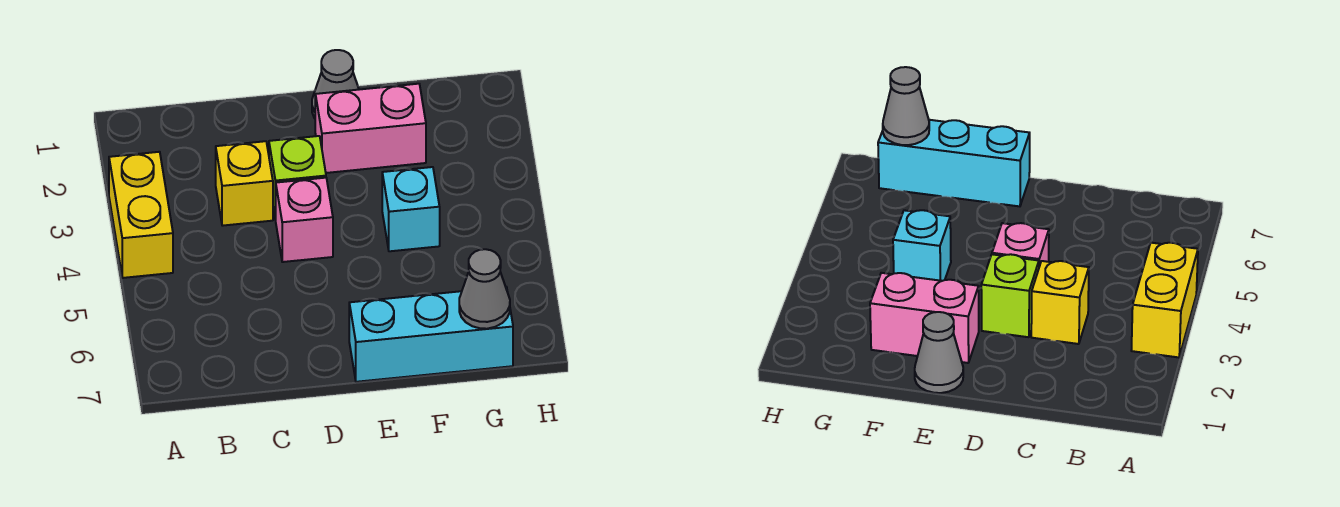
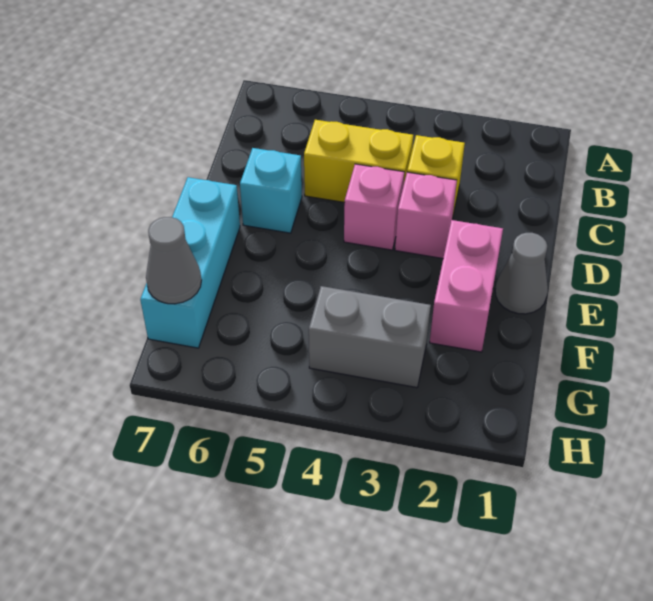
yellow 1x2 brick [109,152,173,278] -> yellow 1x2 brick moved to [304,120,413,202]
lime 1x1 brick [269,136,326,220] -> pink 1x1 brick [395,172,457,258]
cyan 1x1 brick [382,167,440,251] -> cyan 1x1 brick moved to [240,148,302,233]
none -> grey 1x2 brick [309,286,431,388]

